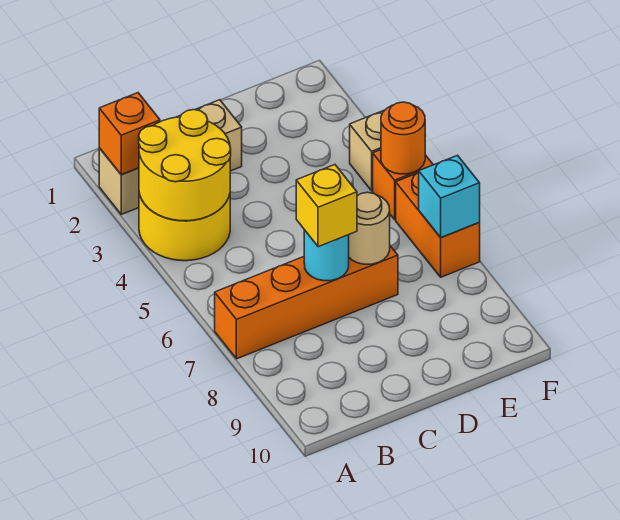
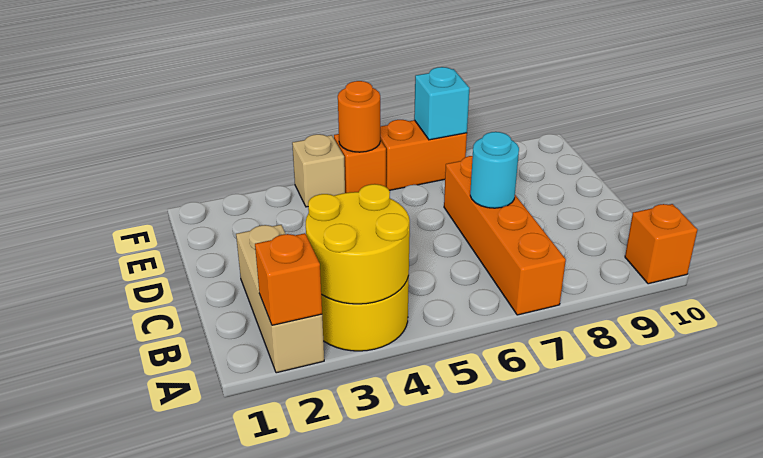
none -> orange 1x1 brick [625,204,697,284]
yellow 1x1 brick [296,165,357,247] -> none
tan 1x1 round brick [349,192,390,264] -> none

